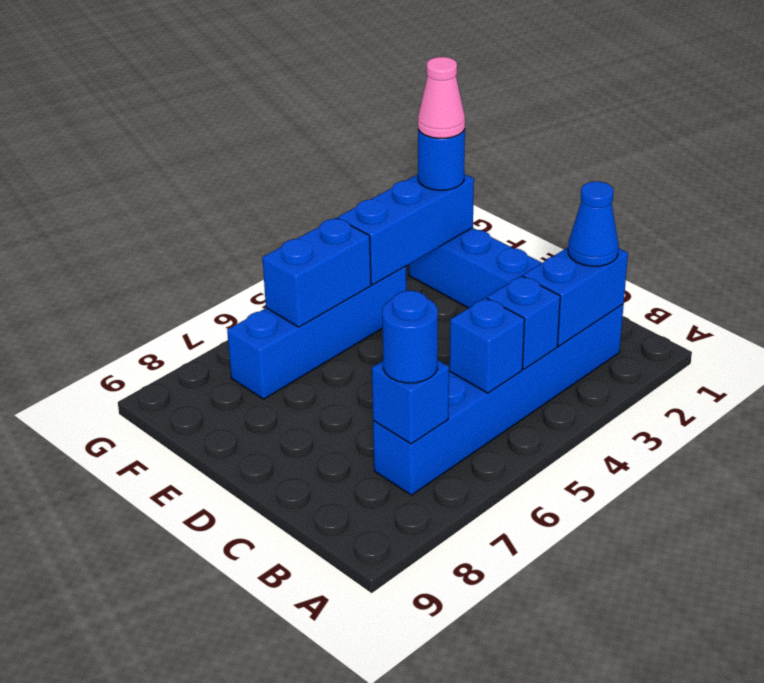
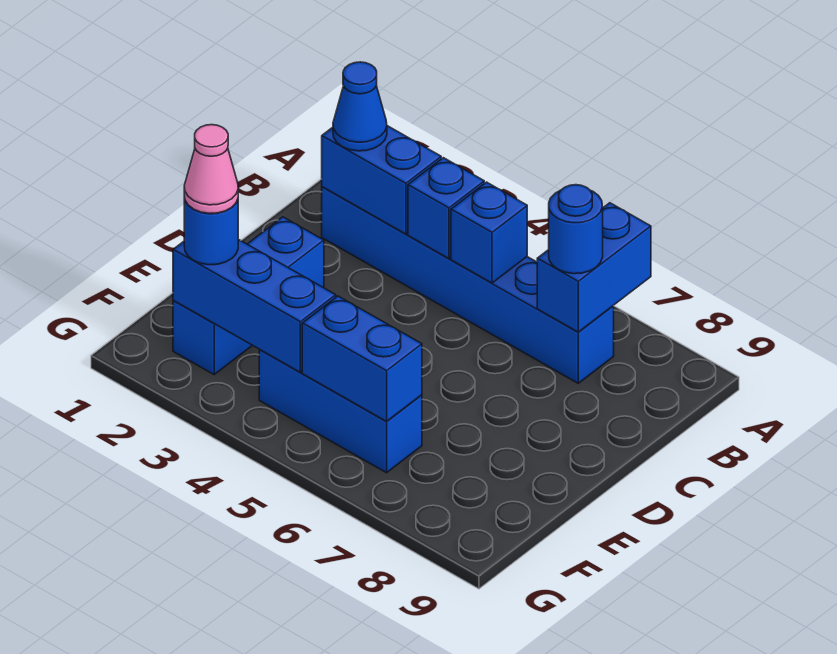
blue 1x1 brick [372,360,449,444] -> blue 1x2 brick [537,203,651,332]
blue 1x4 brick [227,266,406,399] -> blue 1x3 brick [259,350,422,473]

